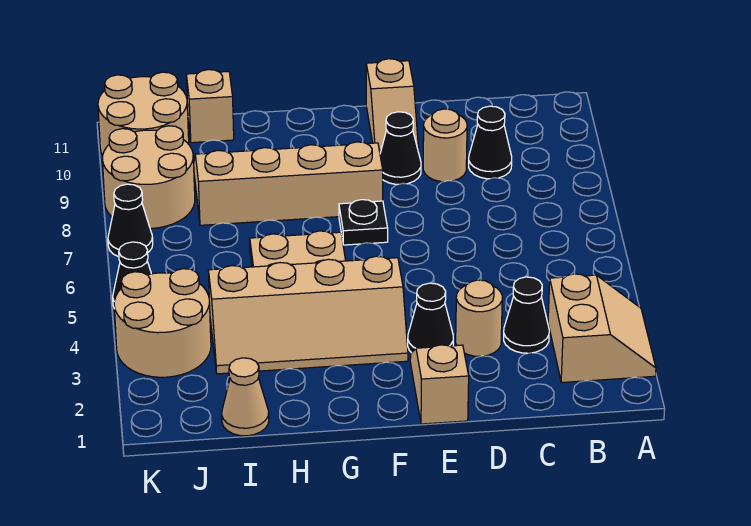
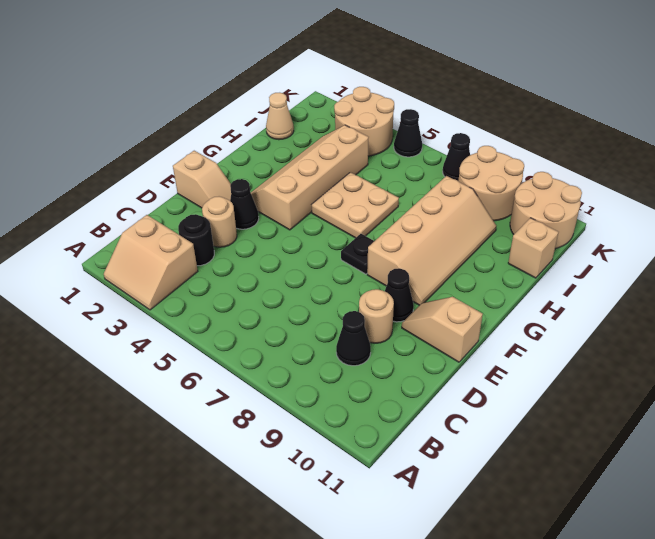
black 1x1 cone [504,277,549,353] -> black 1x1 round brick [178,214,214,266]

